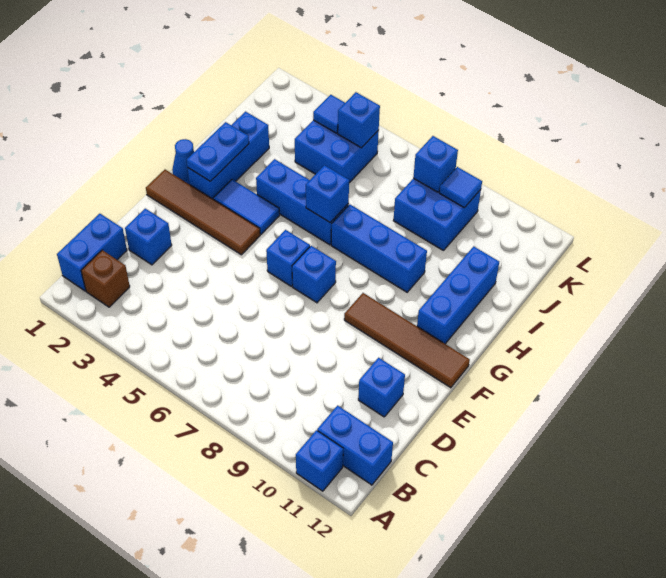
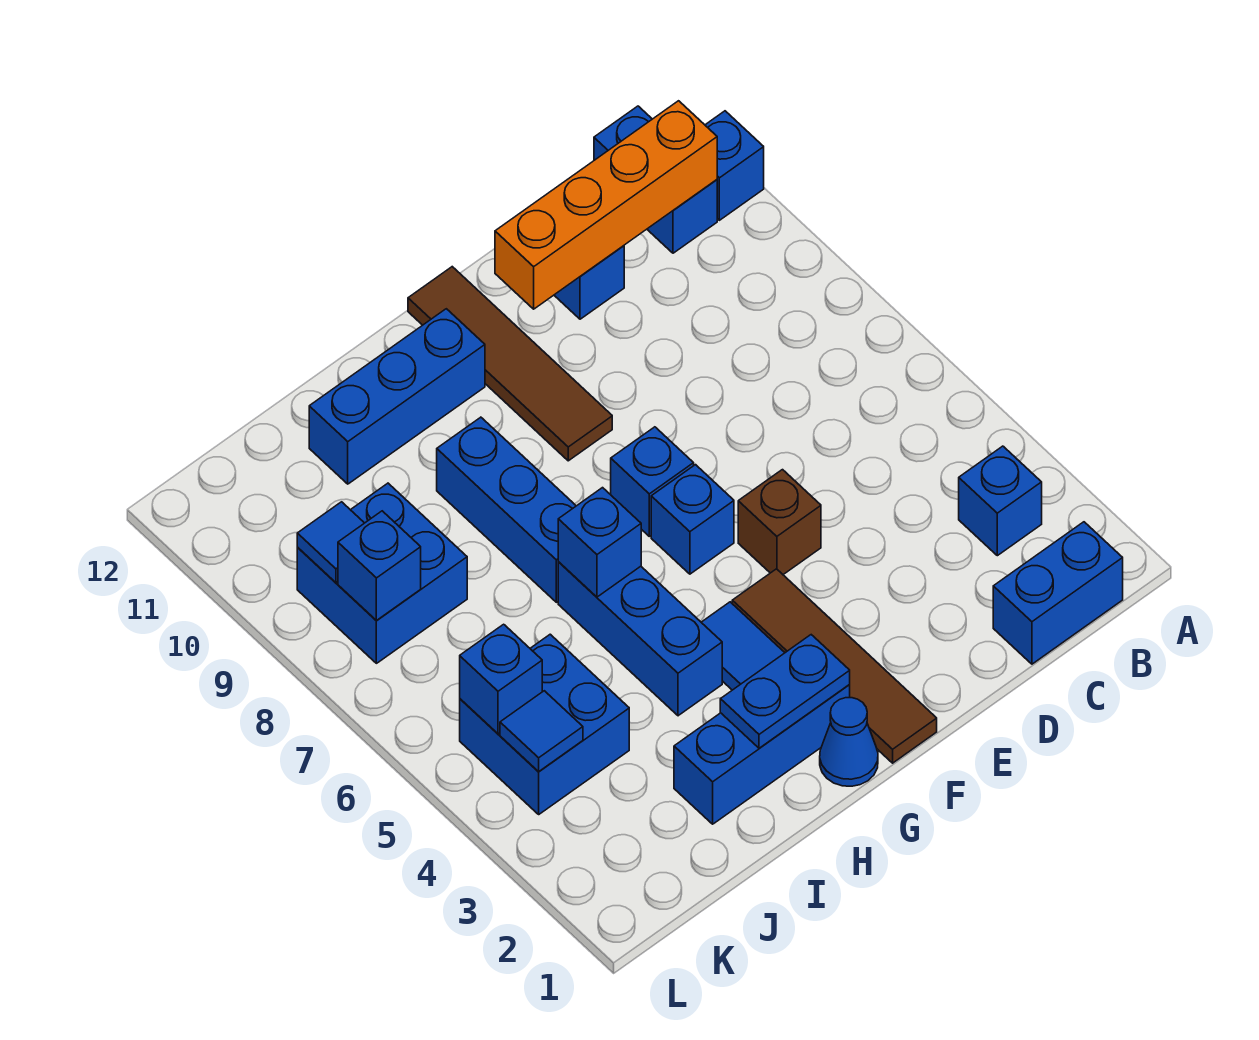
brown 1x1 brick [81,250,130,307] -> brown 1x1 brick moved to [738,470,821,575]
none -> orange 1x4 brick [495,101,717,309]
blue 1x1 brick [125,209,172,265] -> blue 1x1 brick moved to [959,446,1042,556]

